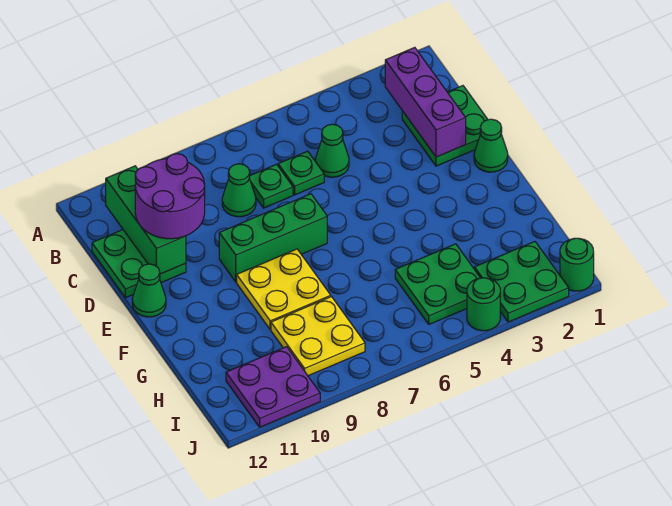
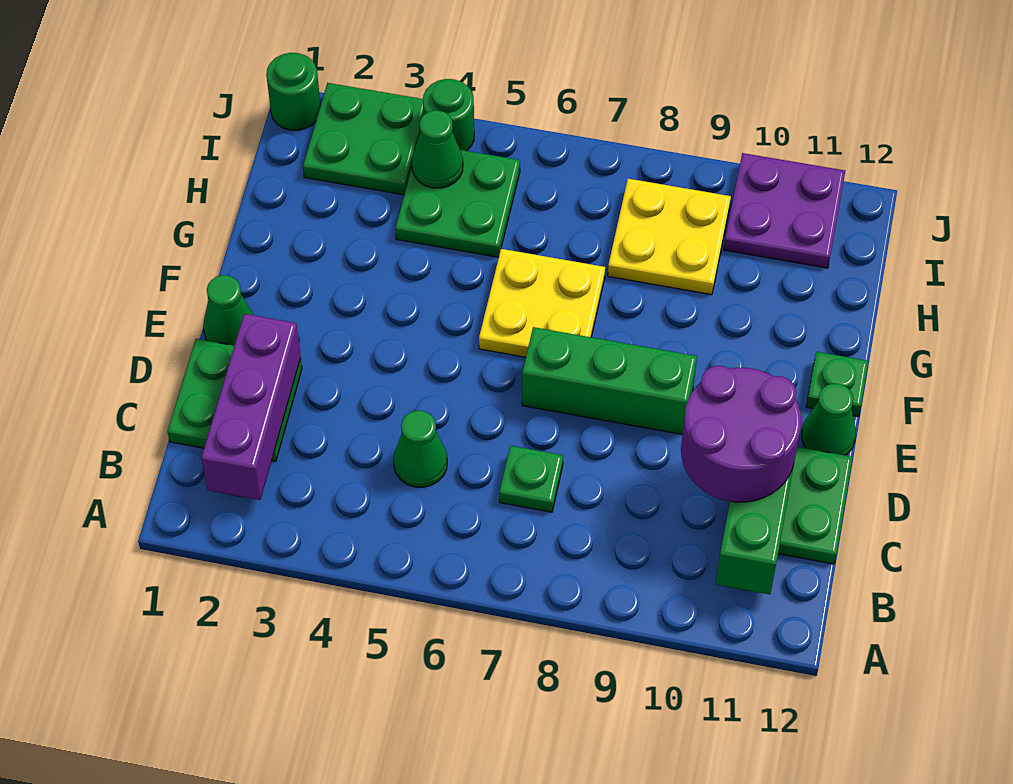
green 1x1 plate [278,151,324,195] -> green 1x1 plate moved to [806,352,869,417]
green 1x1 cone [222,164,256,217] -> green 1x1 cone moved to [412,110,463,188]
yellow 2x2 plate [237,249,331,330] -> yellow 2x2 plate moved to [479,249,605,357]

